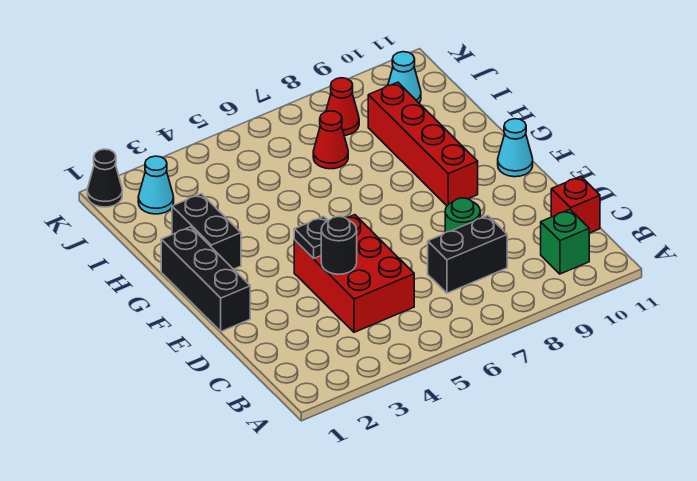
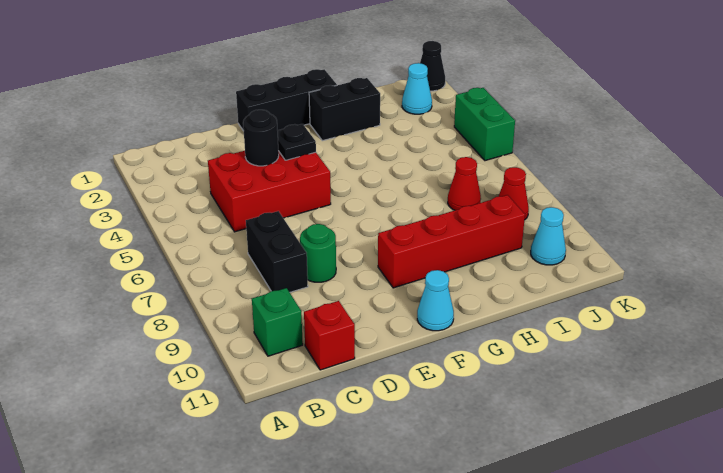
none -> green 1x2 brick [454,88,515,161]

